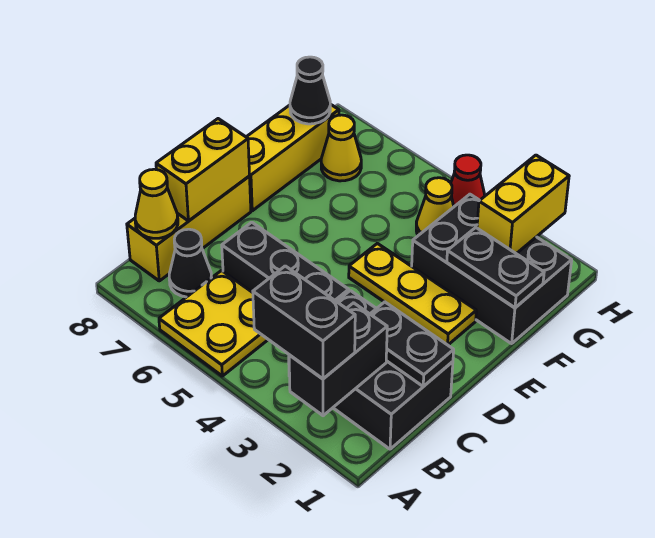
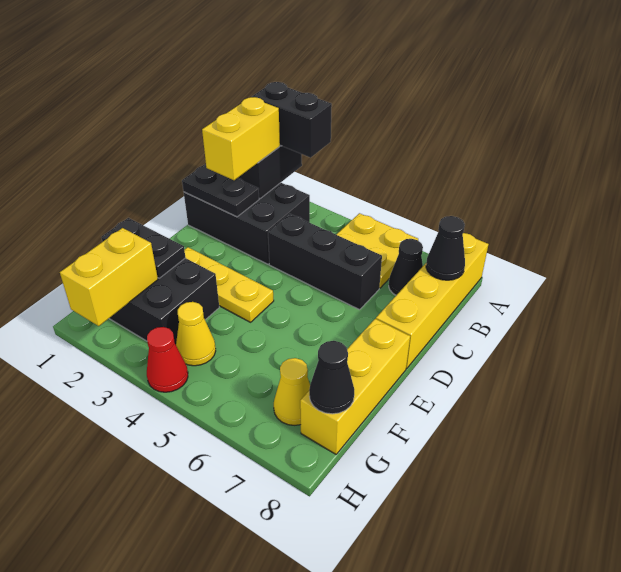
yellow 1x3 brick [127,176,251,281] -> yellow 1x4 brick [376,233,488,368]
yellow 1x1 cone [135,169,178,238] -> black 1x1 cone [426,216,465,280]
yellow 1x2 brick [156,119,249,221] -> yellow 1x2 brick moved to [202,97,280,180]

